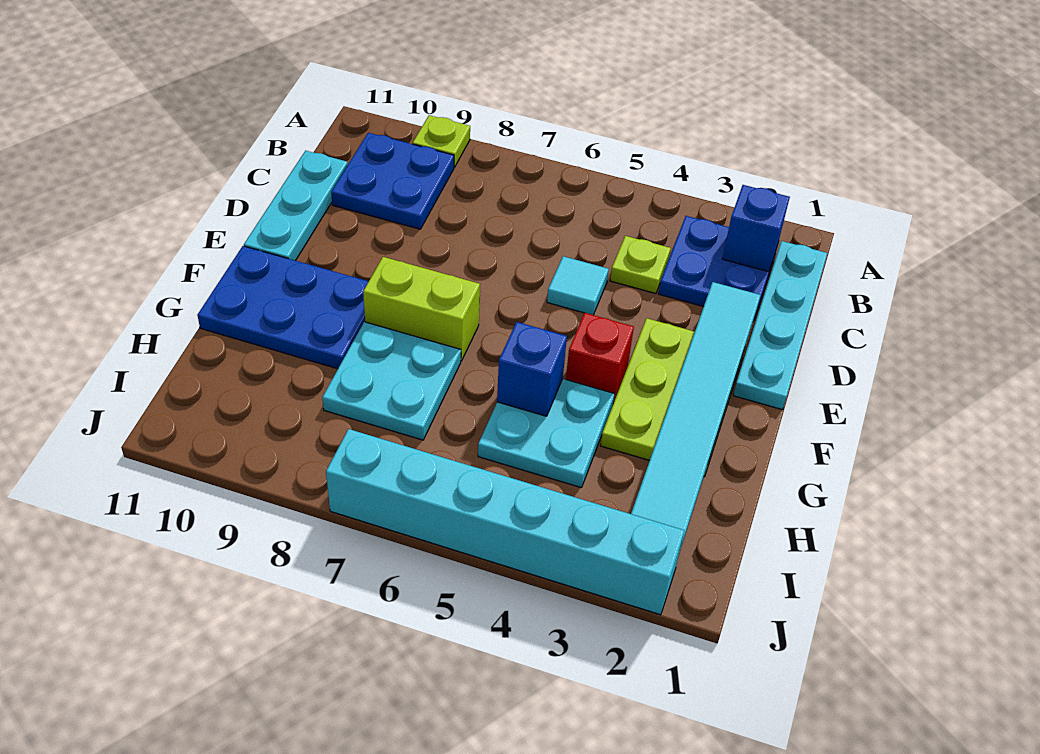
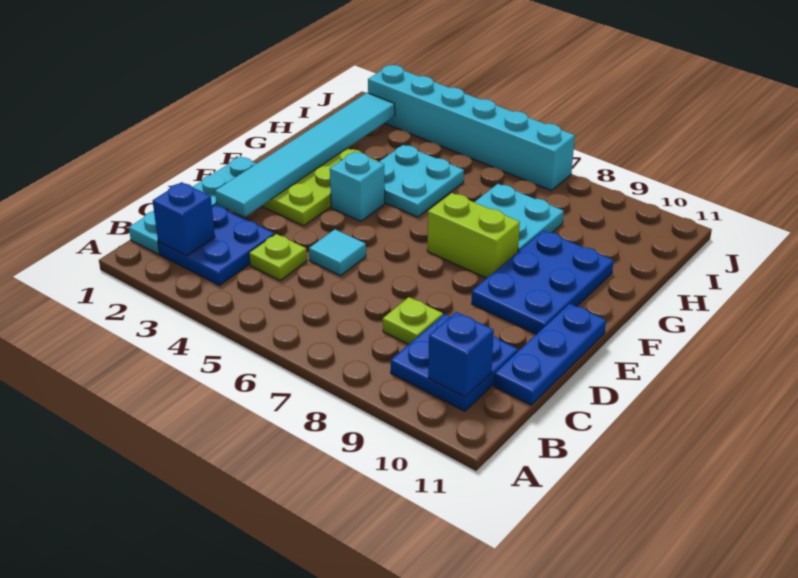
lime 1x1 plate [413,115,470,167] -> lime 1x1 plate moved to [383,297,443,344]
cyan 1x3 plate [244,151,348,261] -> blue 1x3 plate [494,304,606,405]
red 1x1 brick [566,313,634,403] -> cyan 1x1 brick [330,152,385,221]
blue 2x3 plate [197,246,369,369] -> blue 2x3 plate turned to [472,231,614,334]
blue 1x1 brick [497,322,567,416] -> blue 1x1 brick moved to [428,312,494,397]

